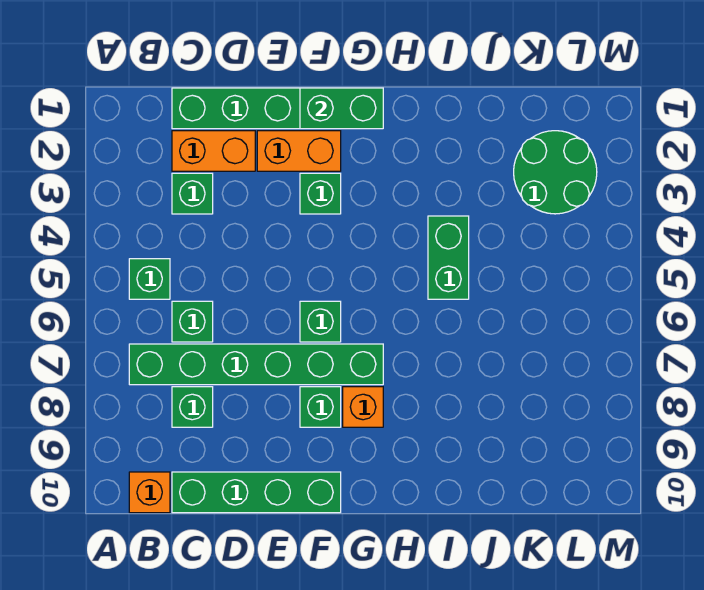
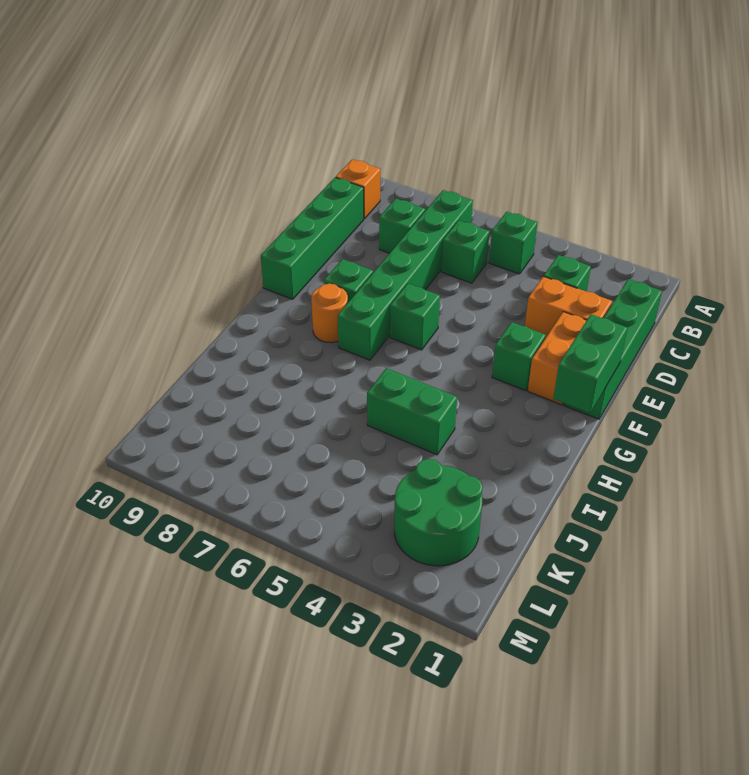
orange 1x2 brick [172,131,255,171] -> orange 1x2 brick turned to [525,276,612,338]
orange 1x1 brick [343,387,383,427] -> orange 1x1 round brick [311,284,348,343]

